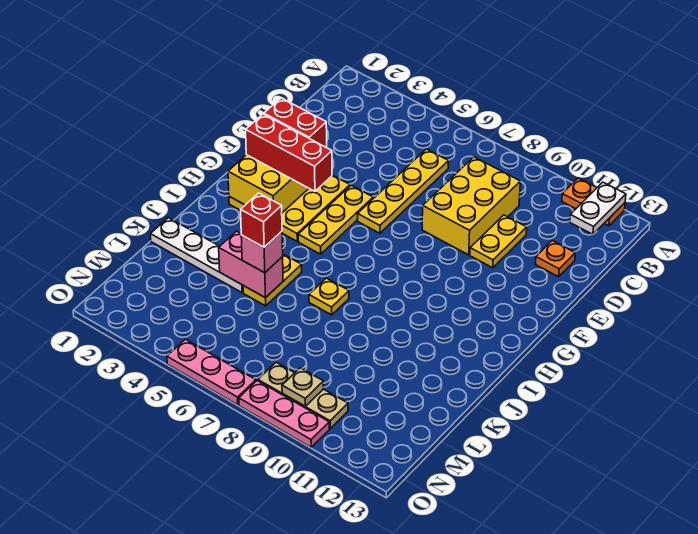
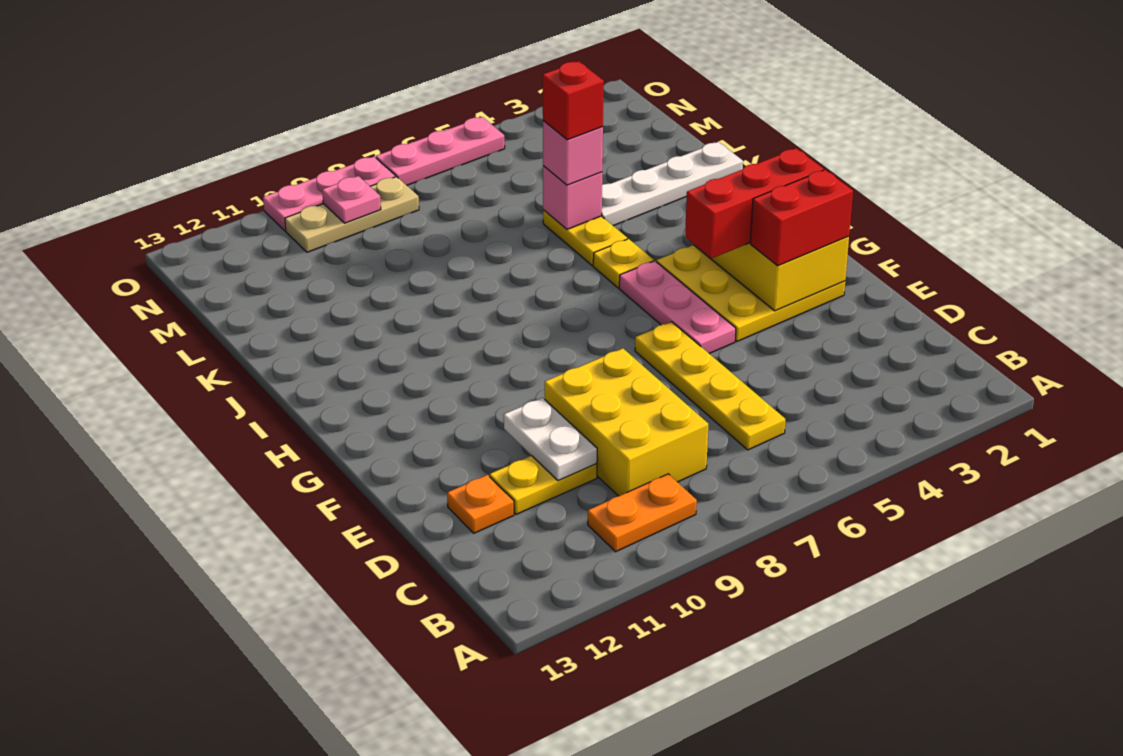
orange 1x2 plate [562,178,625,226] -> orange 1x2 plate moved to [588,474,697,552]
white 1x2 plate [570,182,626,235] -> white 1x2 plate moved to [504,398,597,481]
yellow 1x2 plate [470,215,527,268] -> yellow 1x2 plate turned to [490,456,597,514]
yellow 1x3 plate [298,185,373,254] -> pink 1x3 plate [619,261,736,353]
yellow 1x1 plate [309,278,349,315] -> yellow 1x1 plate moved to [593,239,654,288]
pink 1x2 brick [219,231,283,298] -> pink 1x1 brick [543,166,602,229]
tan 1x1 plate [282,368,324,407] -> pink 1x1 plate [322,176,381,223]

